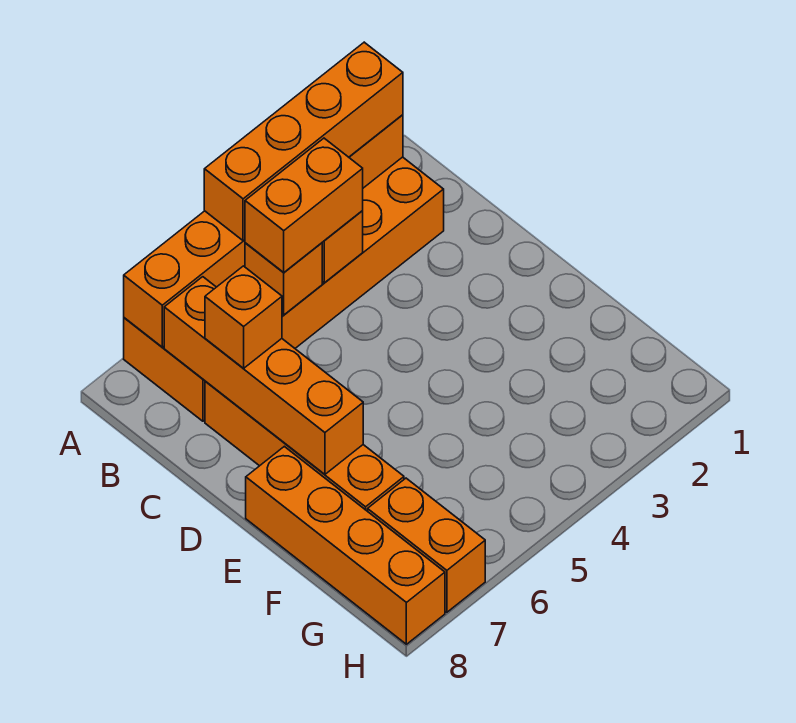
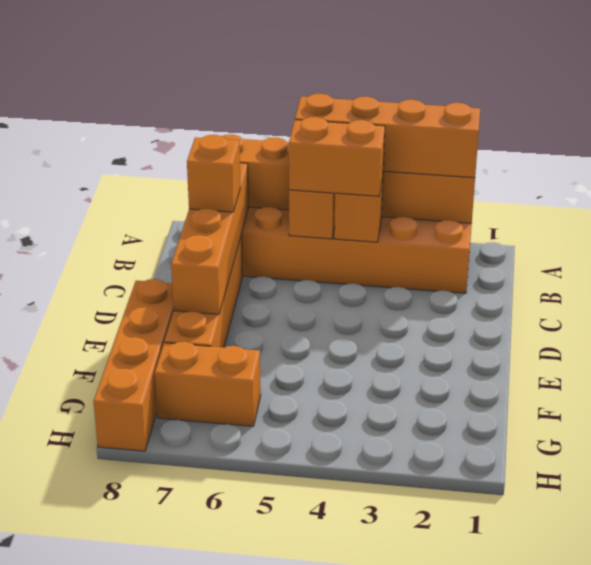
orange 1x2 brick [368,478,485,612] -> orange 1x2 brick turned to [155,342,261,426]

